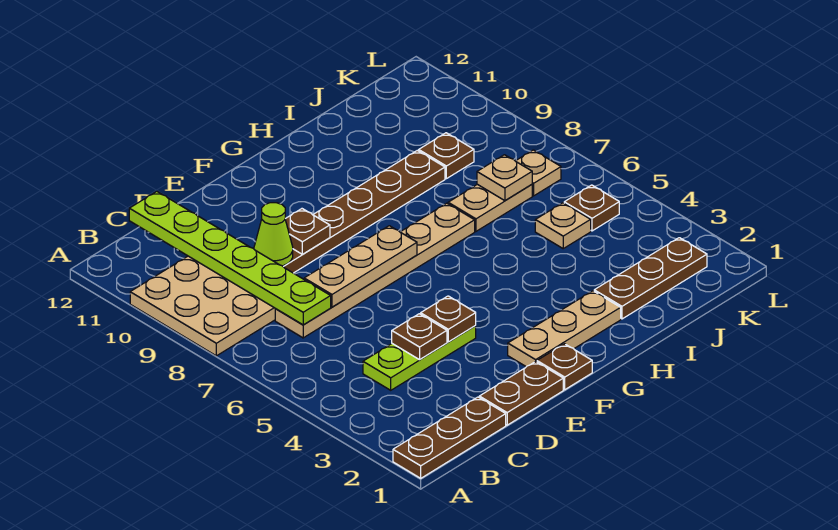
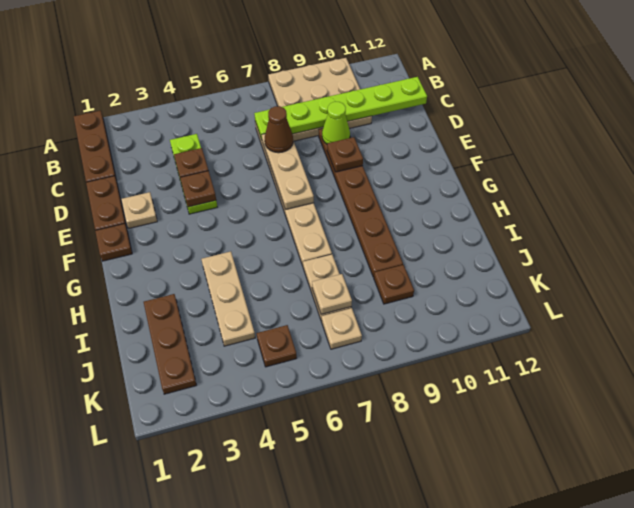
none -> brown 1x1 cone [265,106,293,153]
tan 1x3 plate [508,291,621,367] -> tan 1x3 plate moved to [201,251,255,346]
tan 1x1 plate [535,203,591,248] -> tan 1x1 plate moved to [121,192,157,228]

